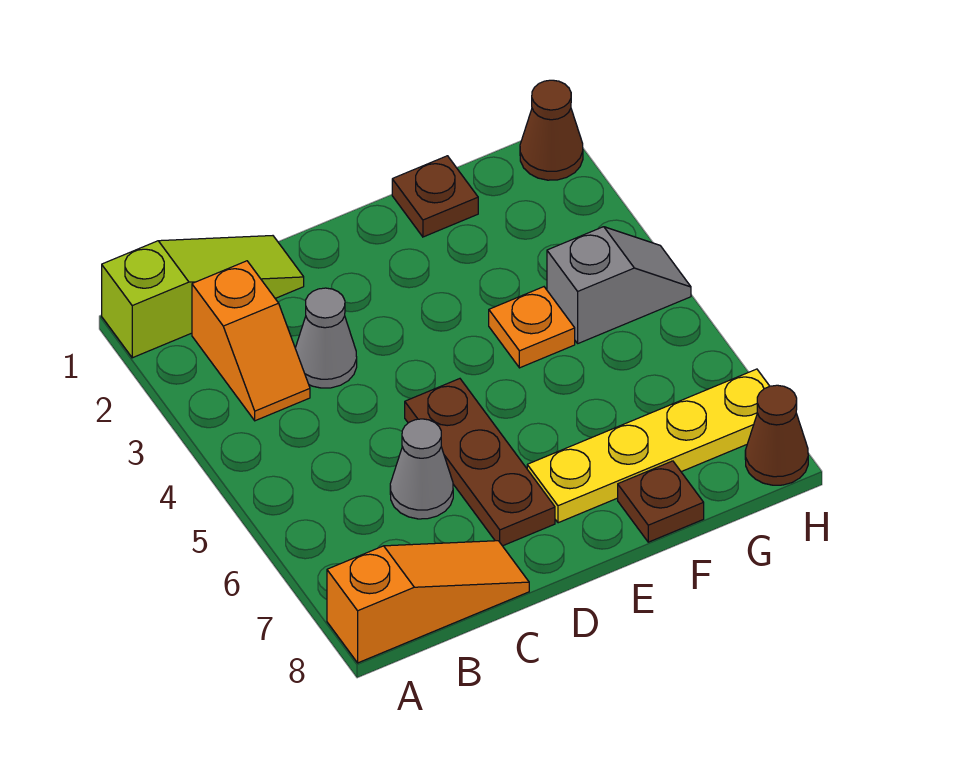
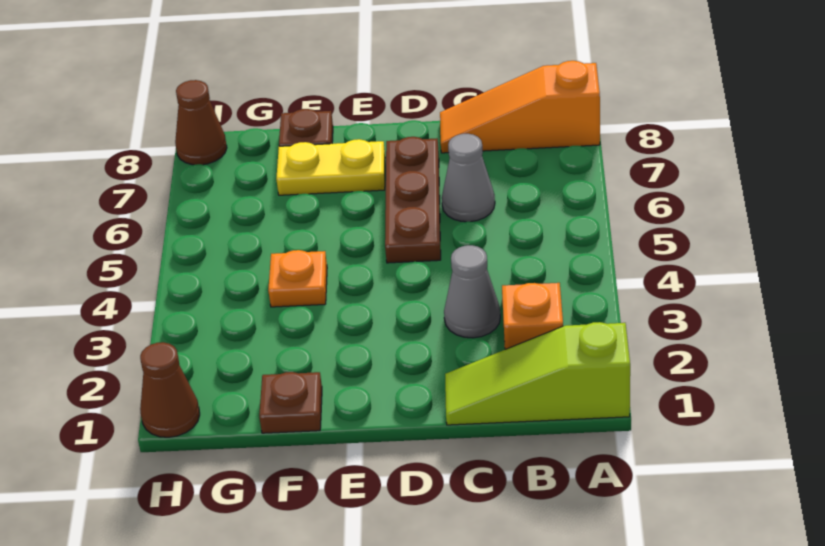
yellow 1x4 plate [527,369,770,523] -> yellow 1x2 plate [276,139,385,195]
grey 1x2 slope [547,227,691,343] -> none

